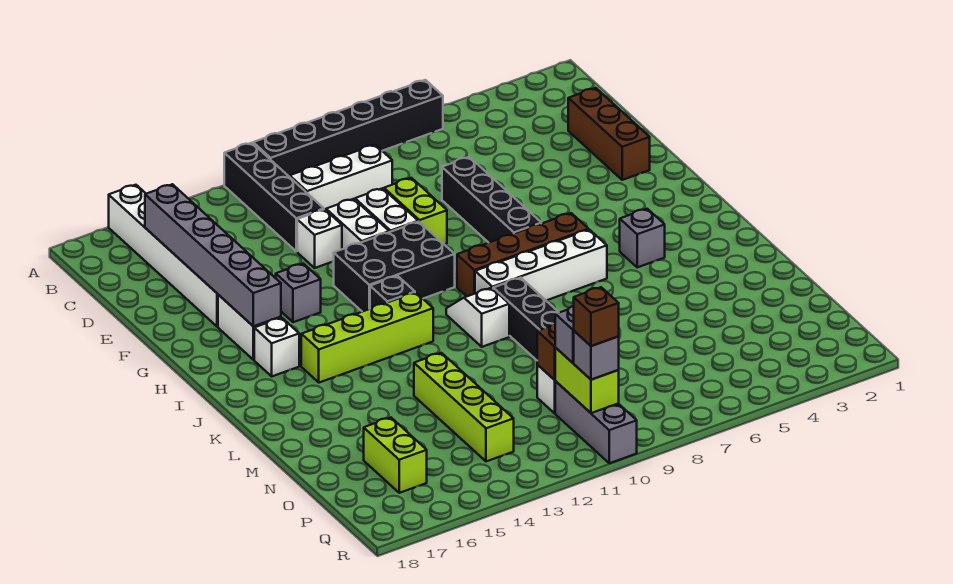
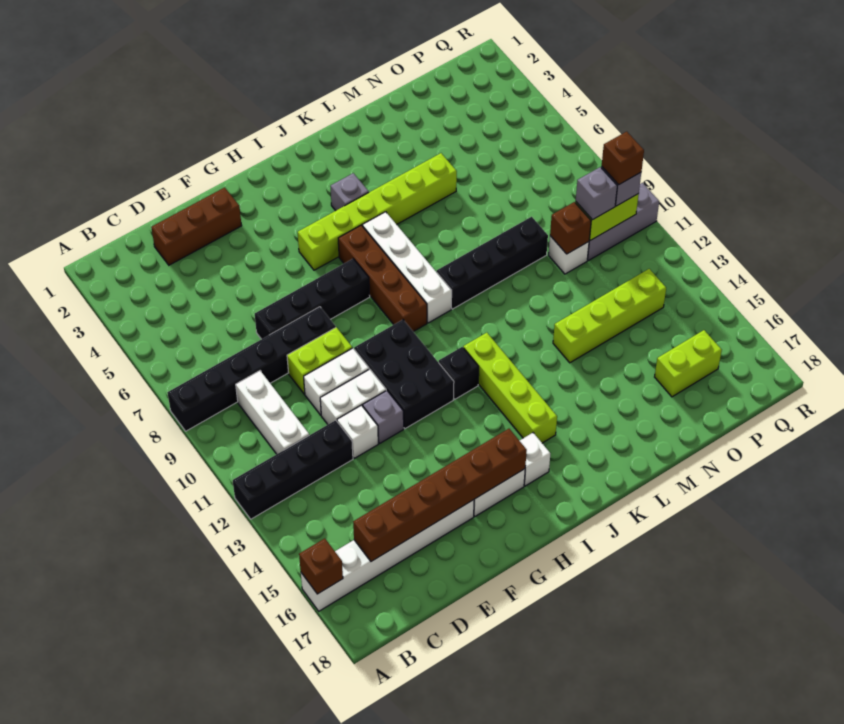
black 1x6 brick [253,80,443,177] -> black 1x6 brick turned to [168,307,336,431]
none -> brown 1x1 brick [299,538,343,594]
grey 1x6 brick [145,184,281,326] -> brown 1x6 brick [353,429,527,561]
grey 1x1 brick [276,264,321,322] -> grey 1x1 brick moved to [363,390,404,443]
none -> lime 1x6 brick [298,153,457,270]
white 1x2 slope [446,288,509,347] -> none

